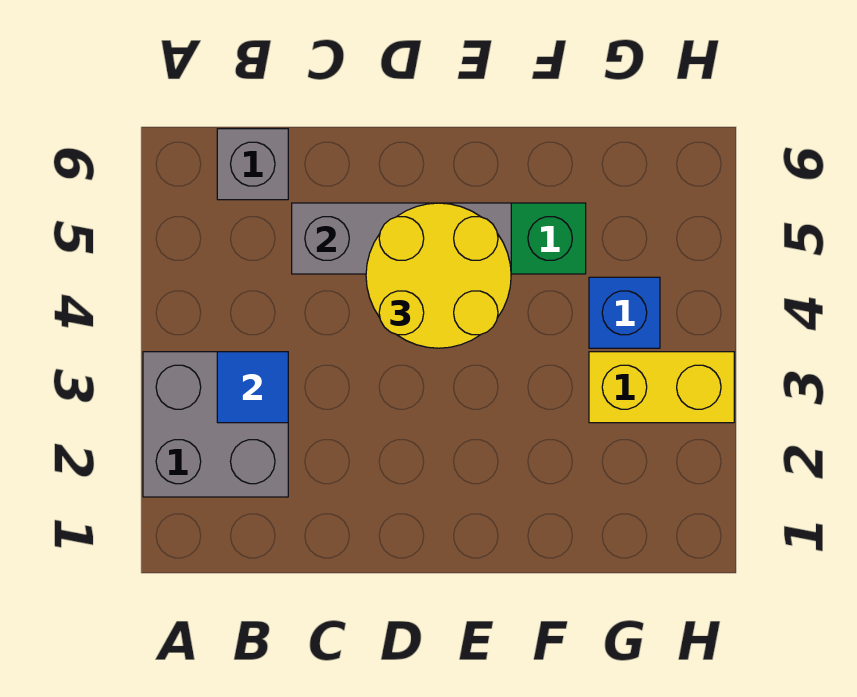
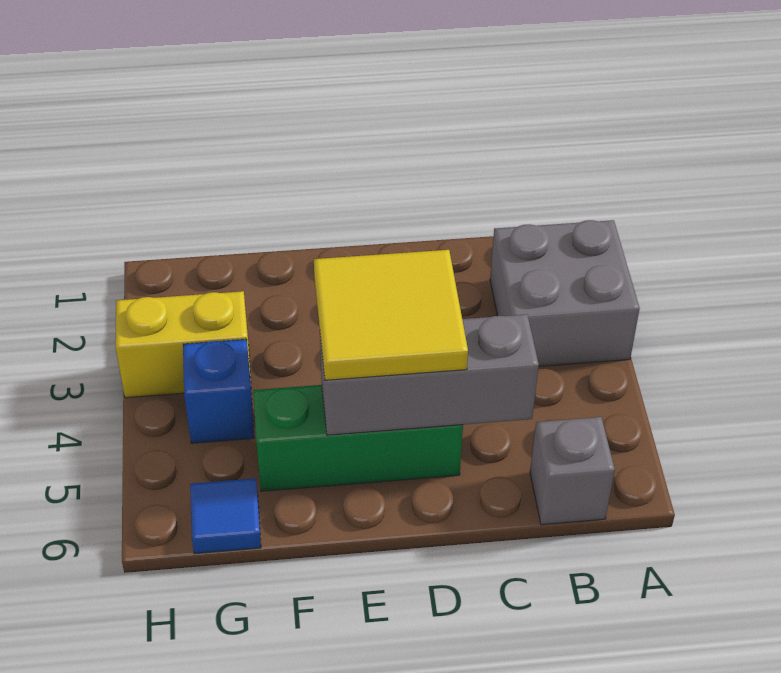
blue 1x1 tile [217,352,288,423] -> blue 1x1 tile moved to [190,478,261,554]
yellow 2x2 round brick [366,203,511,348] -> yellow 2x2 tile [314,250,468,380]

